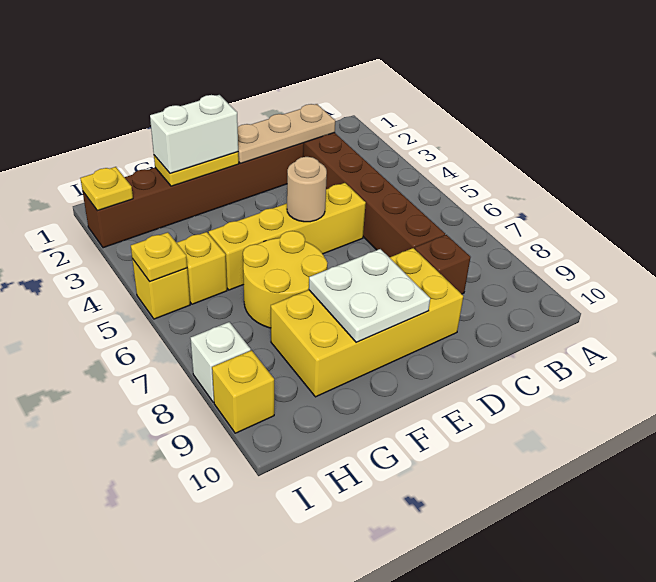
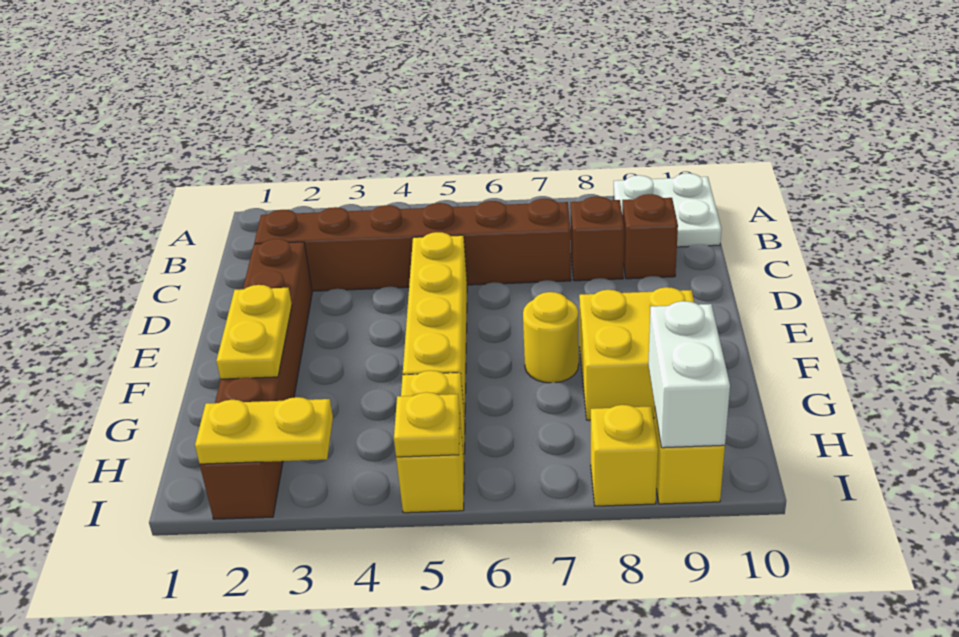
tan 1x3 plate [238,104,335,163] -> none
none -> brown 1x1 brick [622,194,678,279]
yellow 2x4 brick [271,248,463,397] -> yellow 2x2 brick [579,287,694,420]
tan 1x1 round brick [287,157,327,222] -> none
white 2x2 plate [309,249,430,342] -> white 2x2 plate moved to [614,173,721,247]
white 1x2 brick [150,95,238,173] -> white 1x2 brick moved to [648,301,730,448]
yellow 2x2 round brick [243,231,327,328] -> yellow 1x1 round brick [523,292,579,383]
yellow 1x1 plate [80,167,133,211] -> yellow 1x2 plate [195,397,333,464]
white 1x1 brick [190,322,251,402] -> yellow 1x1 brick [591,405,658,506]

